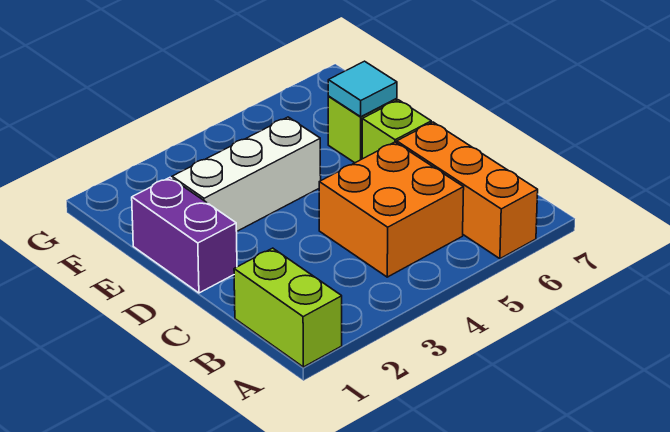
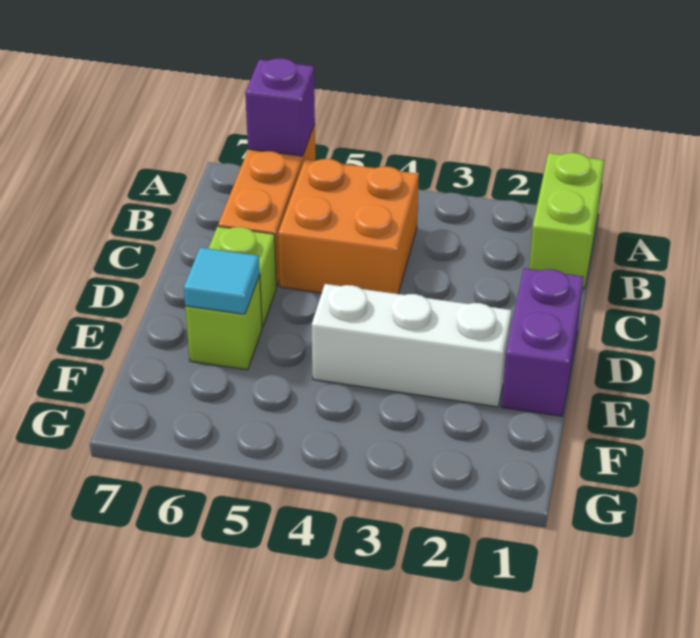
none -> purple 1x1 brick [245,58,315,156]

